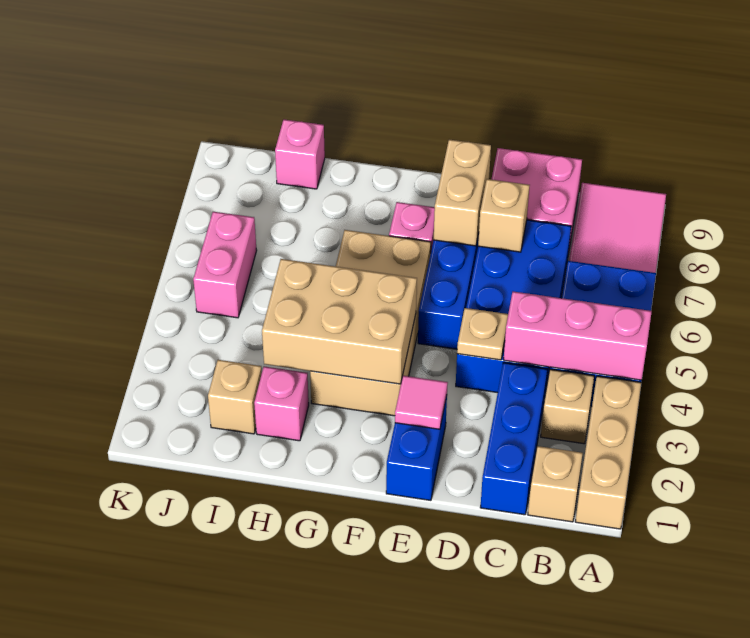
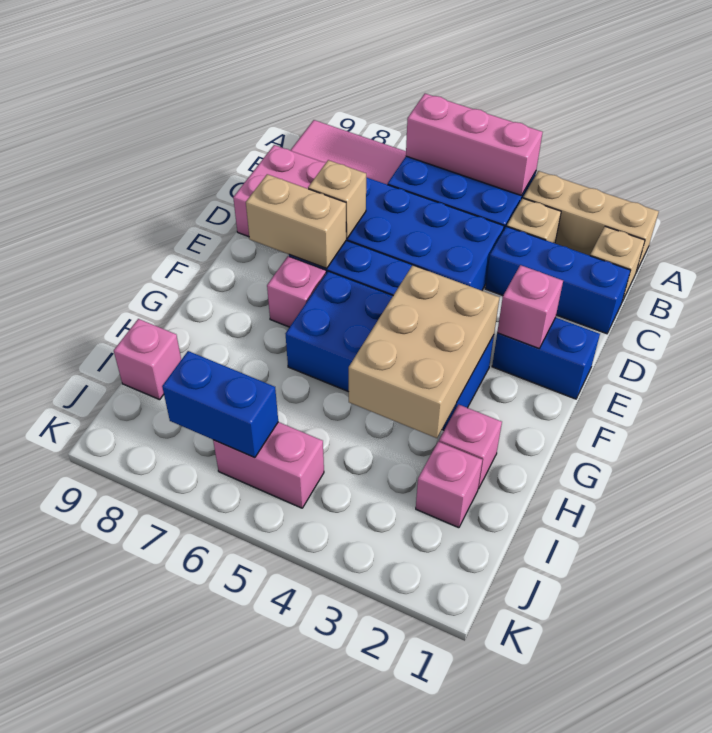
pink 1x3 brick [504,292,652,380] -> pink 1x3 brick turned to [406,94,543,195]
tan 1x1 plate [457,308,508,360] -> none
pink 1x1 tile [395,376,448,429] -> pink 1x1 brick [497,265,563,348]
tan 2x4 brick [310,230,431,416] -> blue 2x4 brick [286,271,494,430]
tan 1x1 brick [208,360,262,434] -> pink 1x1 brick [416,442,482,528]
none -> blue 1x2 brick [162,351,278,458]

